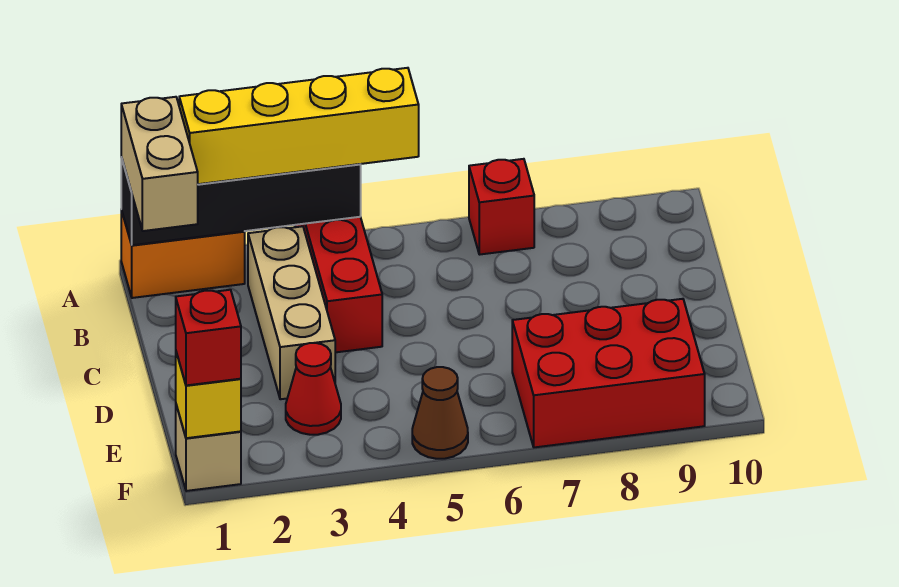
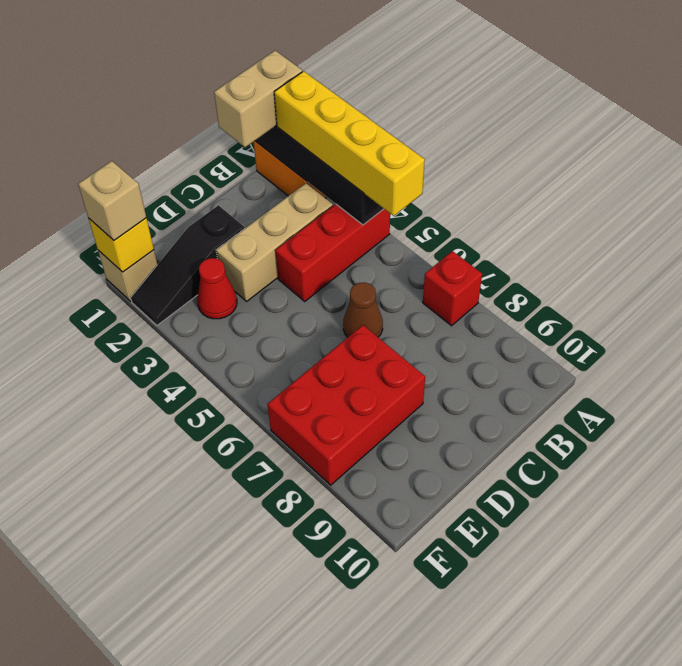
none -> black 1x3 slope [131,205,245,325]
red 2x3 brick [512,299,705,447] -> red 2x3 brick turned to [267,325,425,485]
red 1x1 brick [176,290,241,385] -> tan 1x1 brick [78,161,146,240]
brown 1x1 cone [412,367,468,459] -> brown 1x1 cone moved to [343,282,383,337]

